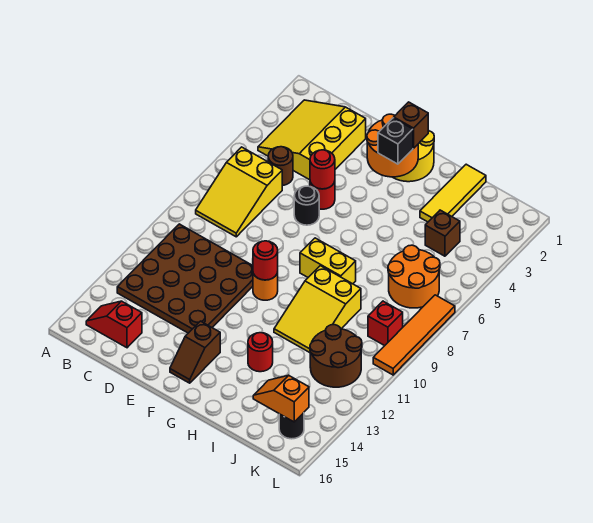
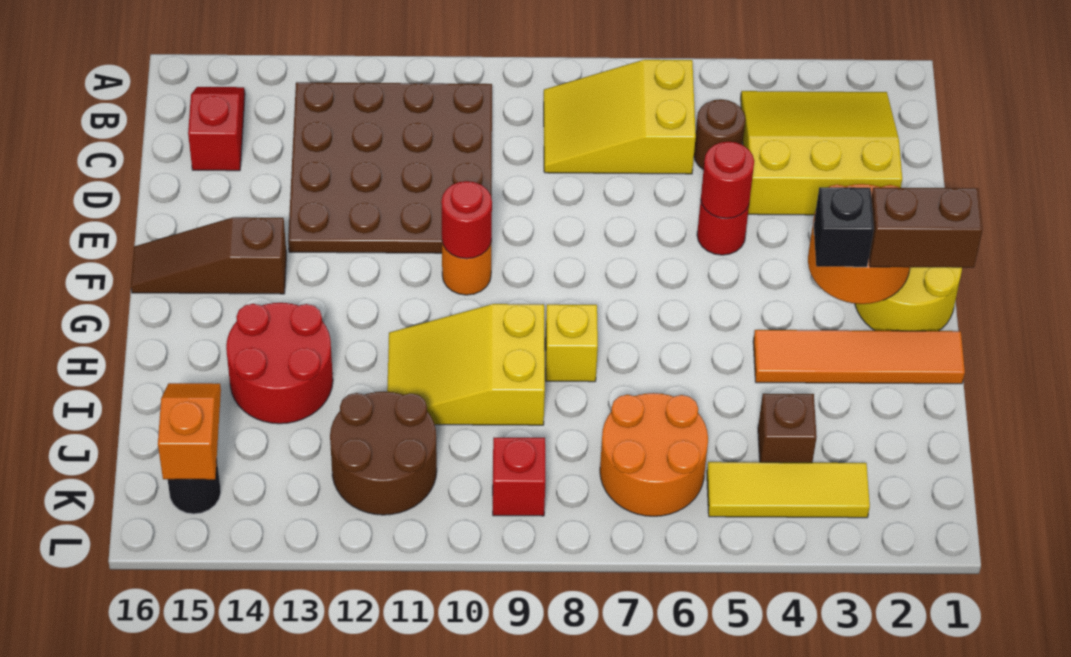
black 1x1 round brick [294,186,319,225] -> none
brown 1x2 slope [170,321,220,383] -> brown 1x3 slope [131,217,286,294]
brown 1x1 brick [394,102,428,148] -> brown 1x2 brick [869,188,983,268]
yellow 1x2 brick [300,238,356,284] -> yellow 1x1 brick [545,304,598,382]
red 1x1 round brick [248,333,273,372] -> red 2x2 round brick [226,303,333,424]
yellow 1x3 tile [420,164,486,222] -> yellow 1x3 tile moved to [707,462,870,518]
orange 1x4 tile [373,295,455,375] -> orange 1x4 tile moved to [753,330,965,384]

